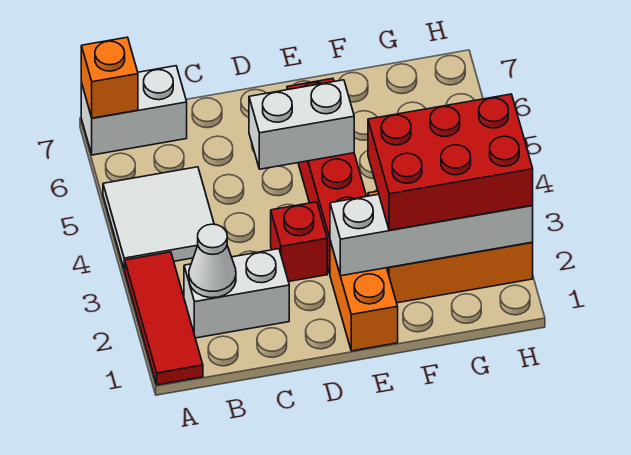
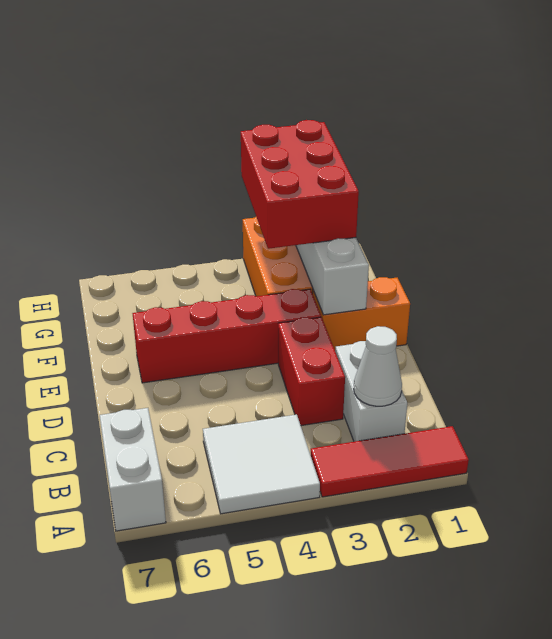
orange 1x1 brick [81,37,138,118] -> none
red 1x1 brick [271,202,327,282] -> red 1x2 brick [278,317,345,426]
white 1x2 brick [249,80,354,169] -> none

